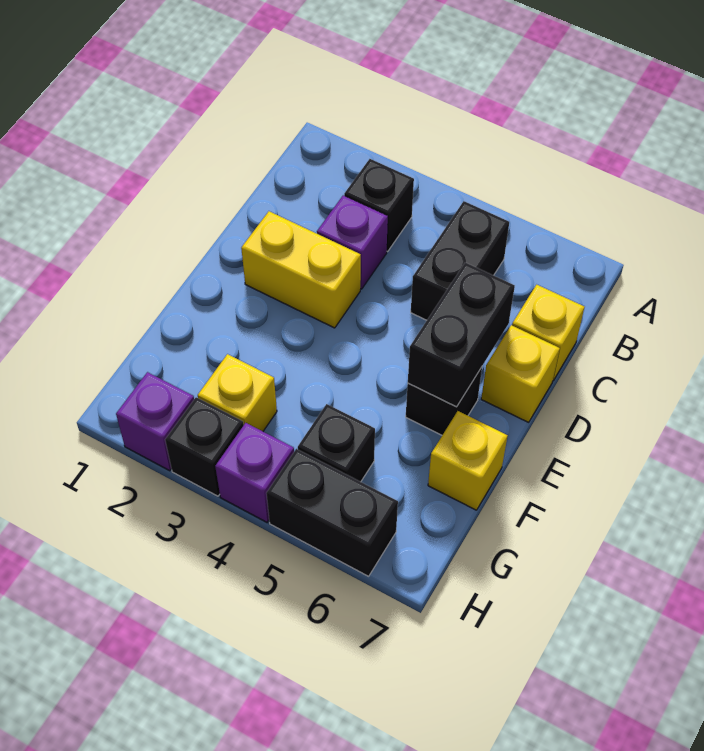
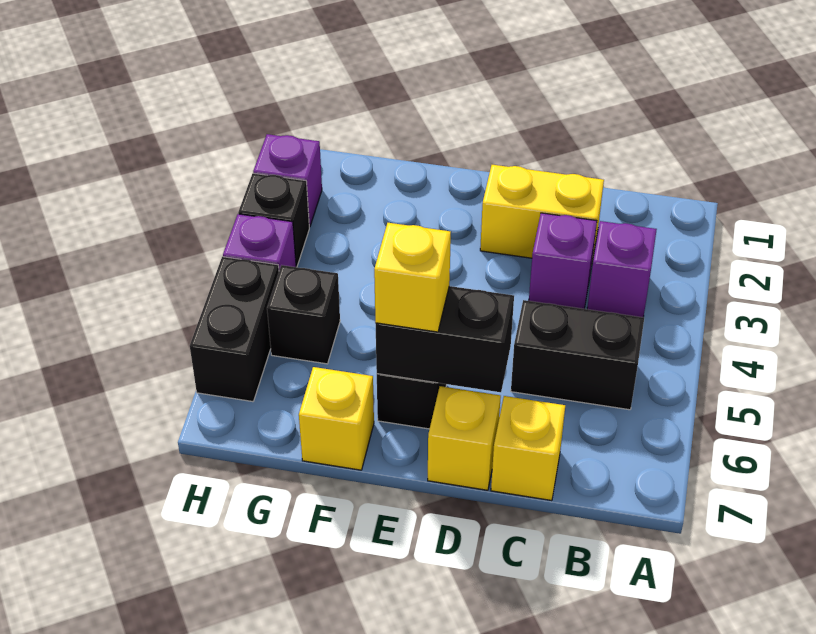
black 1x1 brick [344,159,414,251] -> purple 1x1 brick [587,221,657,317]
yellow 1x2 brick [241,211,361,328] -> yellow 1x2 brick turned to [480,165,604,261]
yellow 1x1 brick [198,354,277,431] -> yellow 1x1 brick moved to [374,223,451,332]

